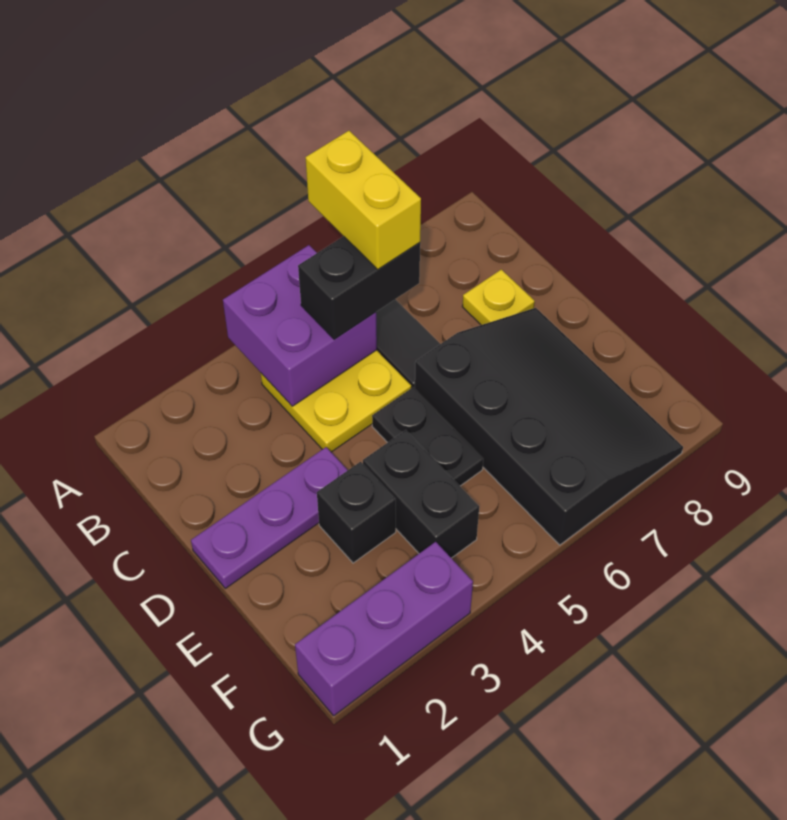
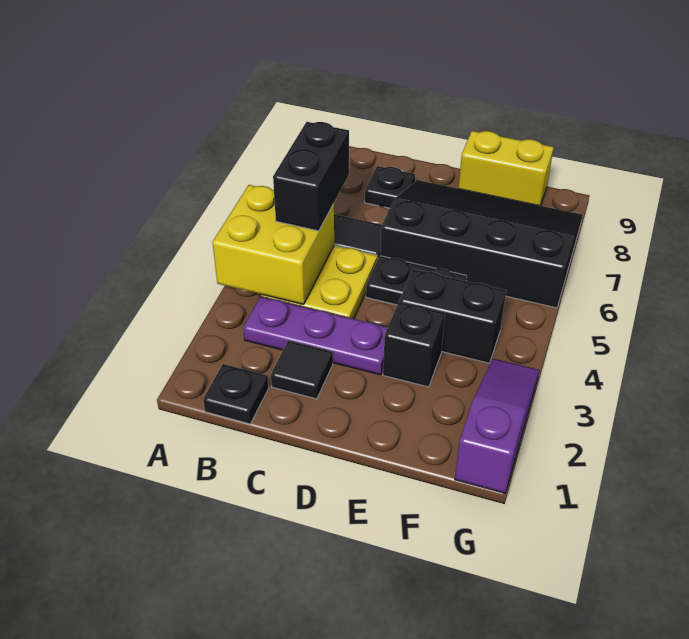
purple 2x2 brick [223,245,377,406] -> yellow 2x2 brick [212,185,334,304]
yellow 1x2 brick [306,131,421,269] -> yellow 1x2 brick moved to [458,131,554,206]
none -> black 1x1 plate [203,364,269,424]
none -> black 1x1 tile [271,341,333,399]
yellow 1x1 plate [462,269,535,325] -> black 1x1 plate [365,166,415,208]
purple 1x3 plate [191,447,348,588] -> purple 1x3 plate turned to [243,296,388,375]
purple 1x3 brick [295,542,473,716] -> purple 1x3 slope [455,359,539,493]

